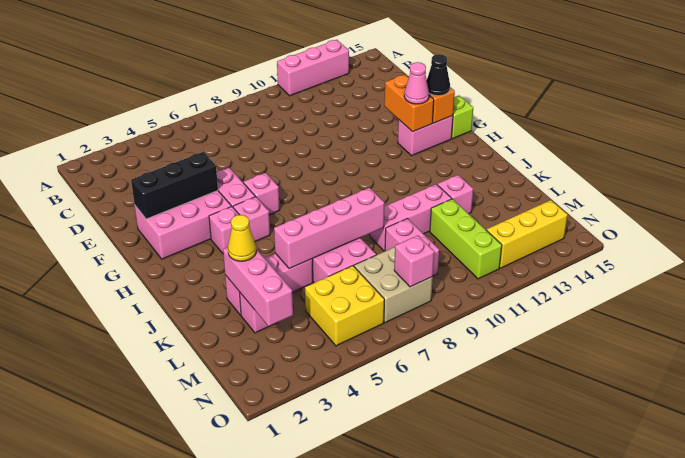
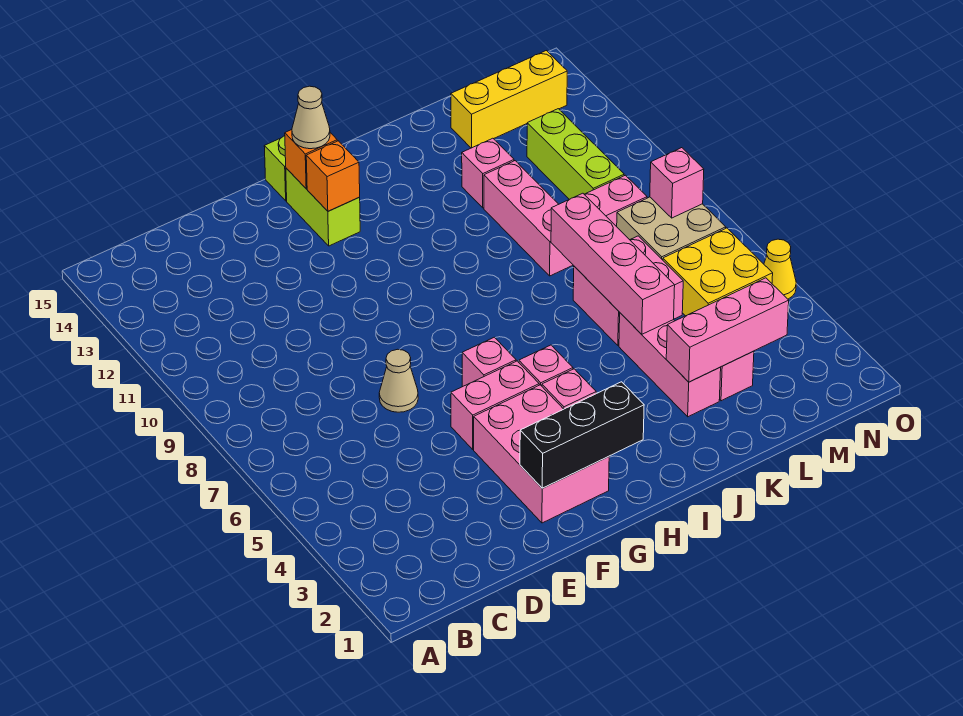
pink 1x3 brick [277,40,349,96] -> none
none -> tan 1x1 cone [379,349,418,412]
black 1x3 brick [131,152,218,219] -> black 1x3 brick turned to [520,382,644,488]
orange 1x2 brick [384,74,434,132] -> orange 1x1 brick [306,141,360,211]
pink 1x2 brick [398,116,453,156] -> lime 1x2 brick [286,168,360,246]
pink 1x1 cone [404,62,429,104] -> none
black 1x1 cone [427,54,450,96] -> tan 1x1 cone [292,86,330,149]
yellow 1x1 cone [228,215,256,261] -> yellow 1x1 cone moved to [764,239,796,299]
lime 1x3 brick [430,199,502,279] -> lime 1x3 brick turned to [527,109,624,199]
yellow 1x3 brick [487,200,568,268] -> yellow 1x3 brick turned to [451,51,567,148]

